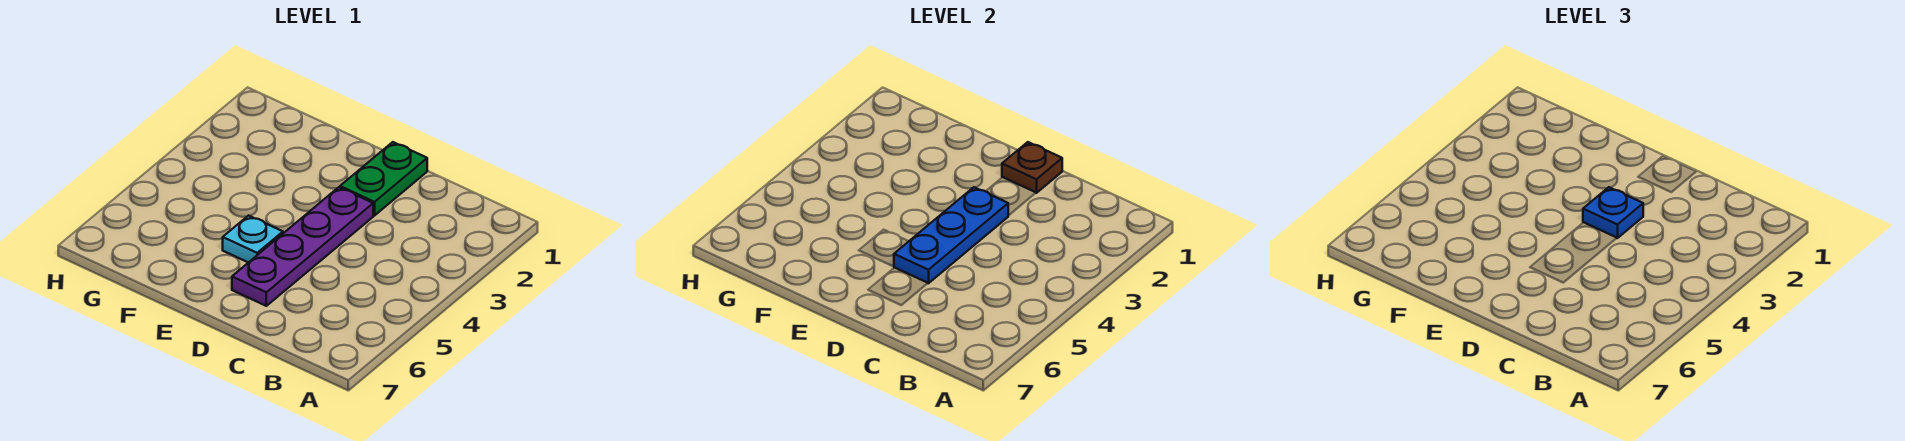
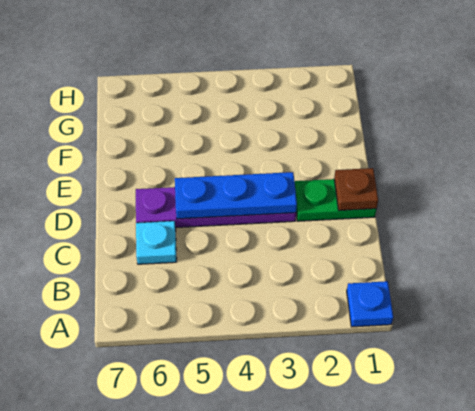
blue 1x1 plate [1583,187,1643,238] -> blue 1x1 plate moved to [347,281,393,327]
cyan 1x1 plate [223,216,283,263] -> cyan 1x1 plate moved to [136,221,177,264]

